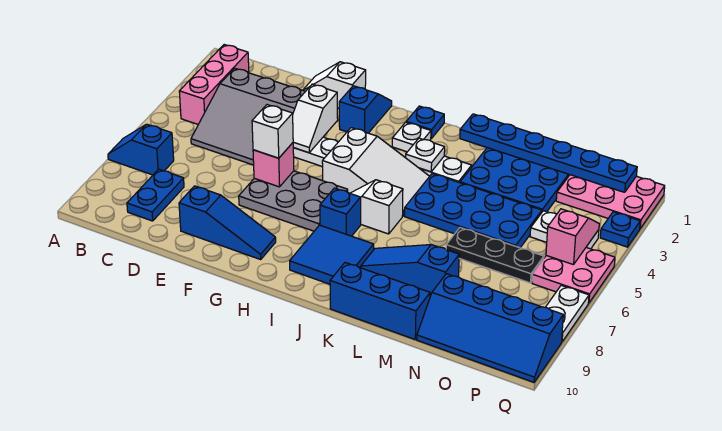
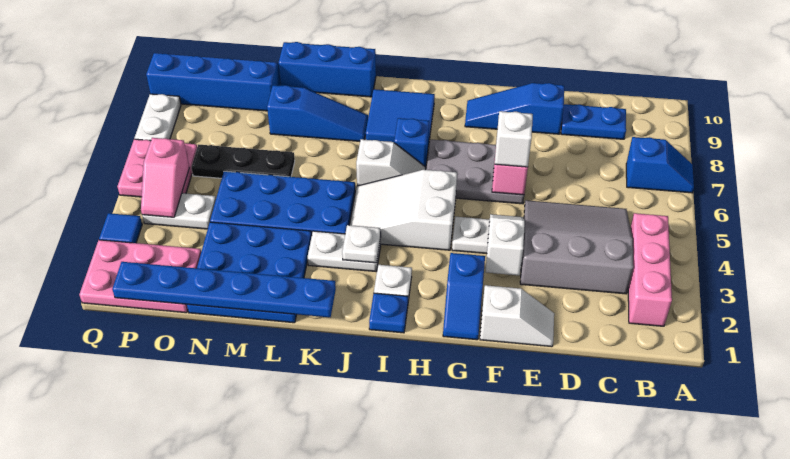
blue 1x2 plate [127,169,184,221] -> blue 1x2 plate turned to [561,104,626,139]
blue 1x1 plate [600,212,640,247] -> blue 1x1 tile [99,213,142,243]

